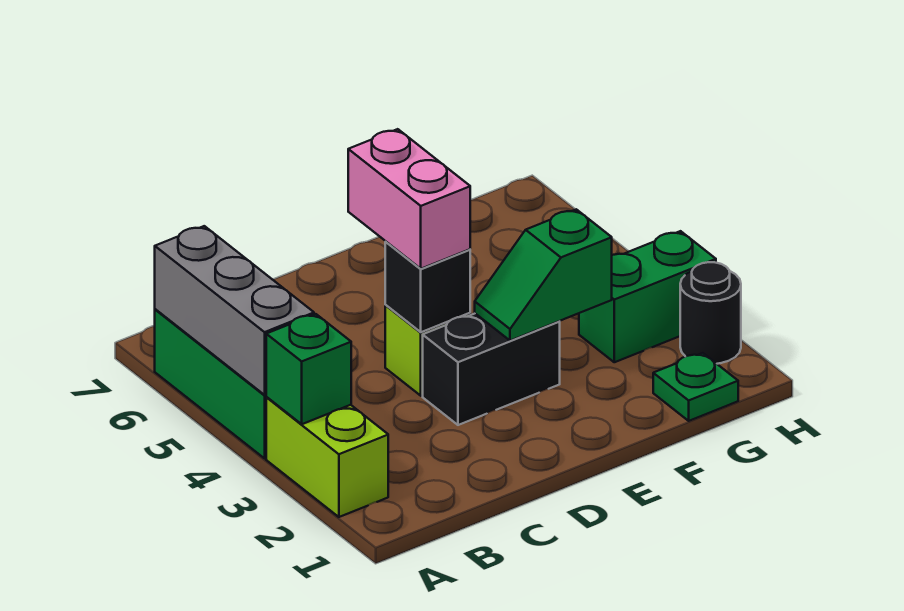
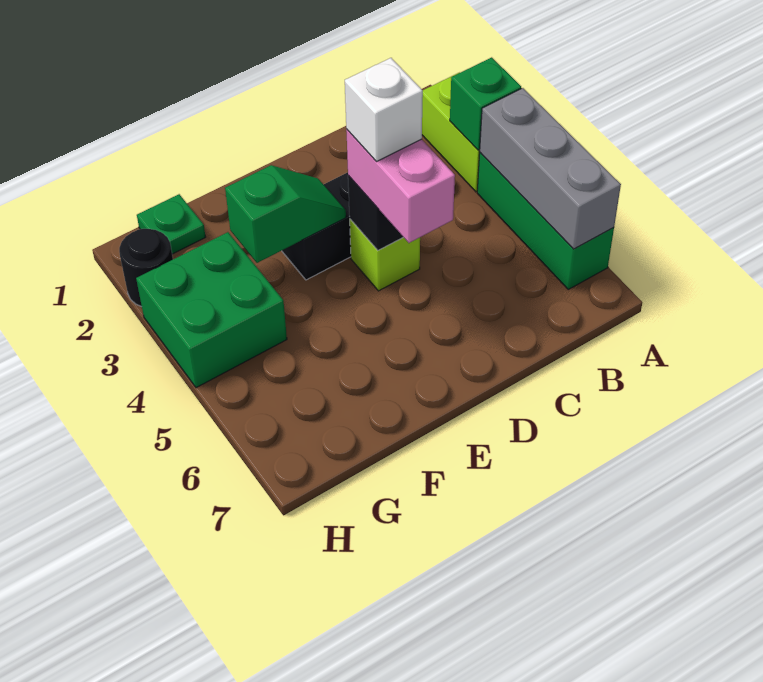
none -> white 1x1 brick [345,58,423,162]
green 1x2 brick [579,231,716,362] -> green 2x2 brick [136,232,287,388]

